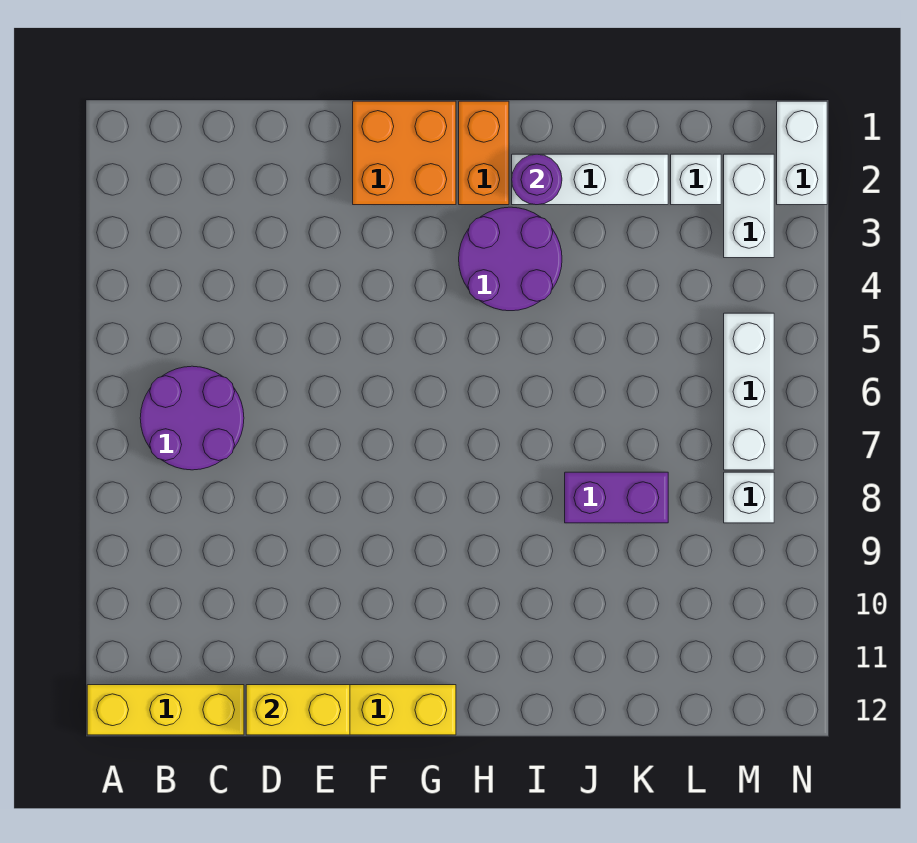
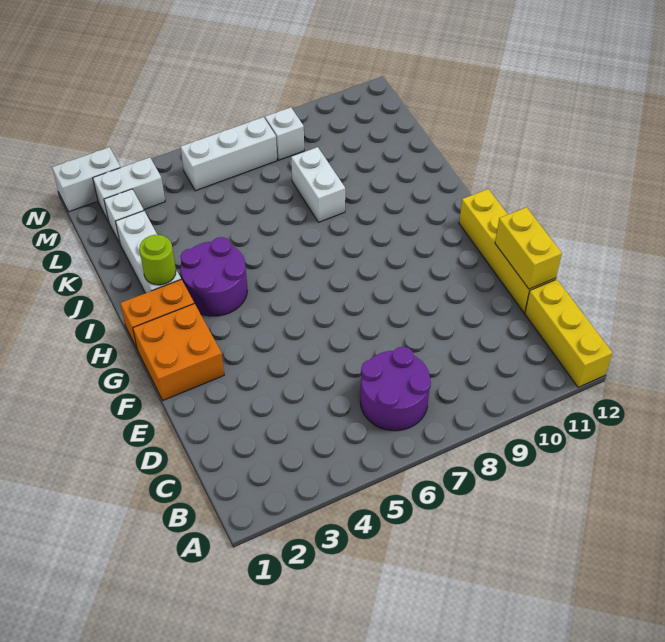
purple 1x1 round brick [512,154,562,205] -> lime 1x1 round brick [139,235,176,285]
purple 1x2 brick [565,472,668,523] -> white 1x2 brick [291,147,345,222]

